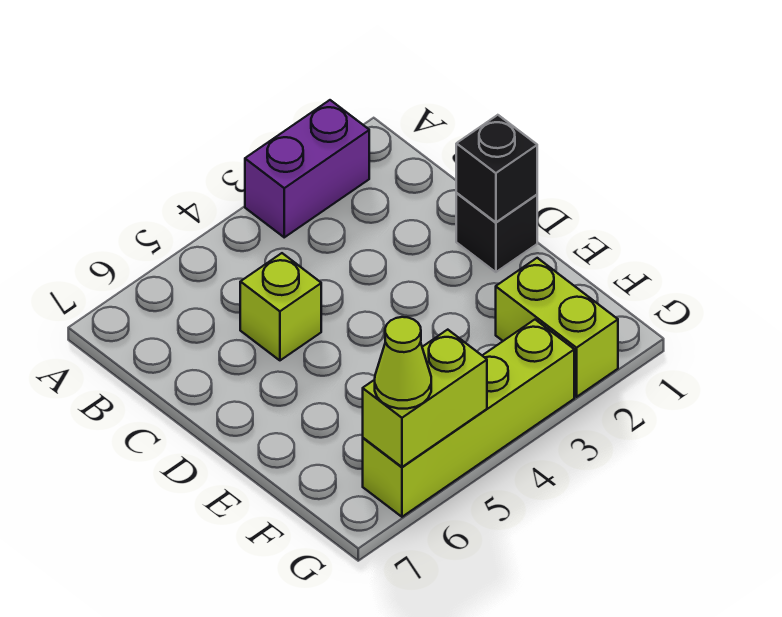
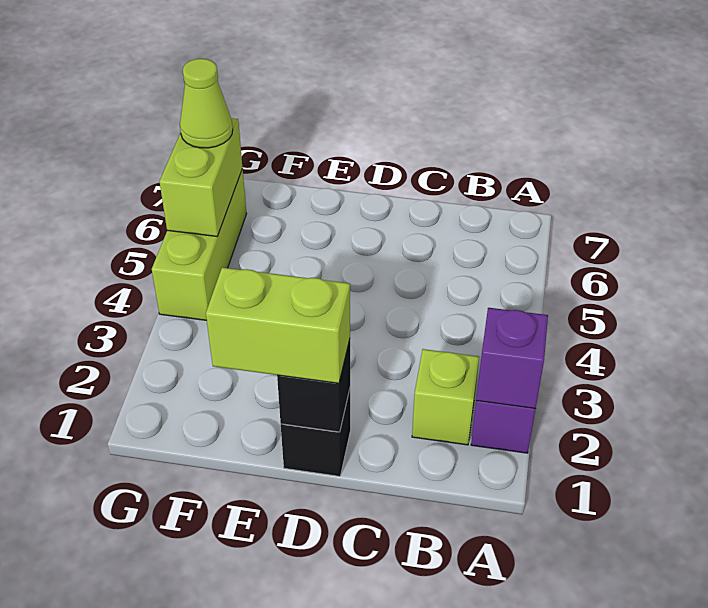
none -> purple 1x1 brick [476,308,548,409]
lime 1x1 brick [240,253,321,360] -> lime 1x1 brick moved to [412,349,479,445]
lime 1x2 brick [496,258,618,397] -> lime 1x2 brick moved to [206,267,350,383]
lime 1x4 brick [363,320,574,517] -> lime 1x3 brick [152,169,247,320]

